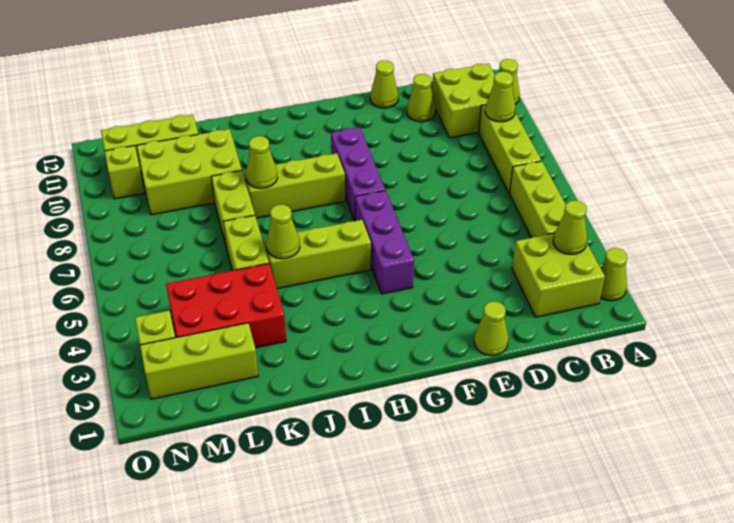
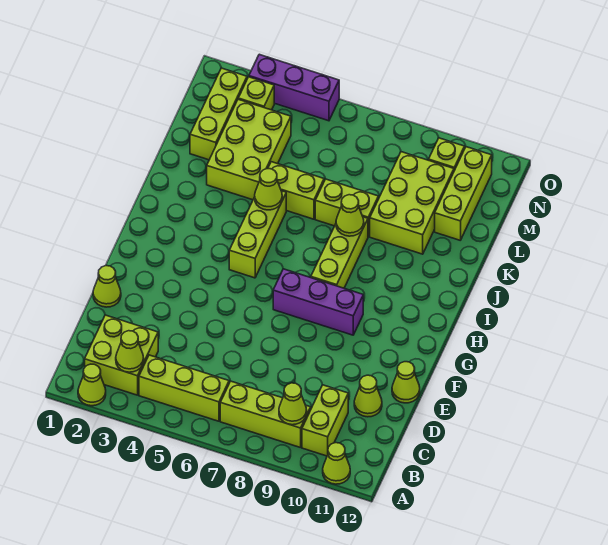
lime 2x2 brick [432,64,495,138] -> lime 1x2 brick [302,385,348,456]
purple 1x3 brick [355,191,414,294] -> purple 1x3 brick moved to [249,54,339,121]
red 2x3 brick [166,264,286,348] -> lime 2x3 brick [207,99,291,200]

